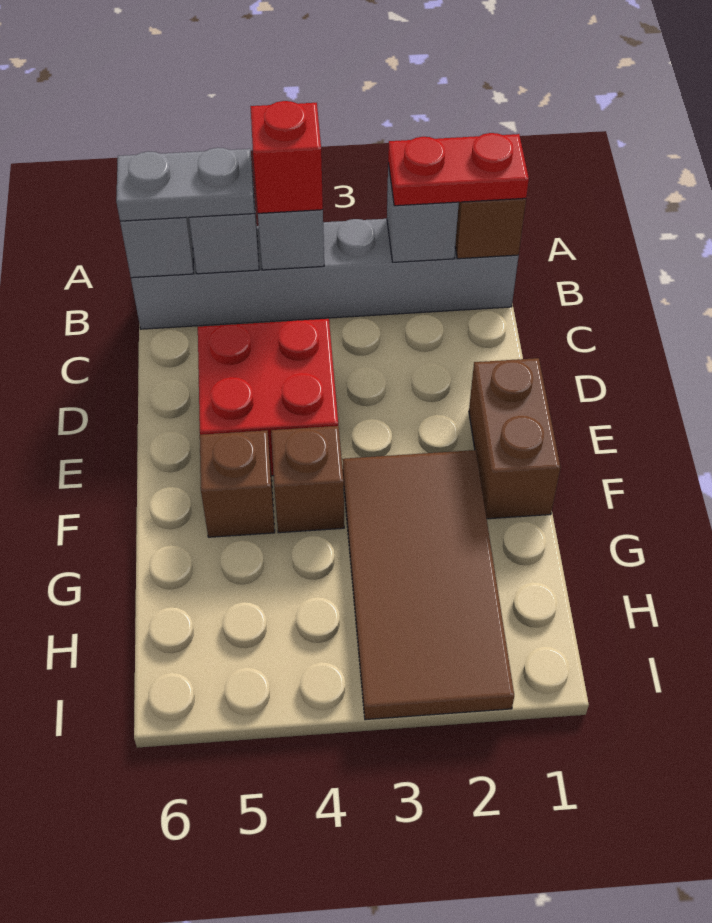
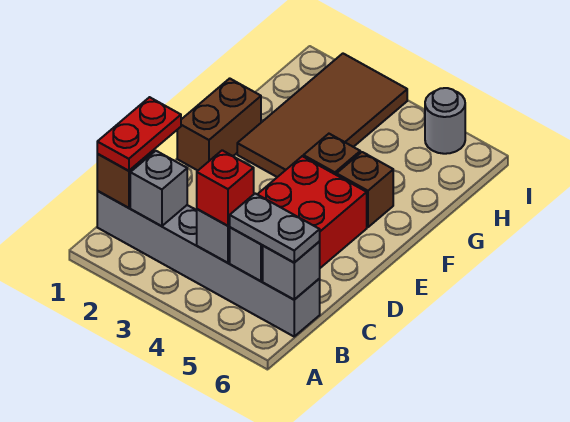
red 1x2 plate [388,133,529,206] -> red 1x2 plate turned to [97,97,181,171]
none -> grey 1x1 round brick [425,88,465,154]

